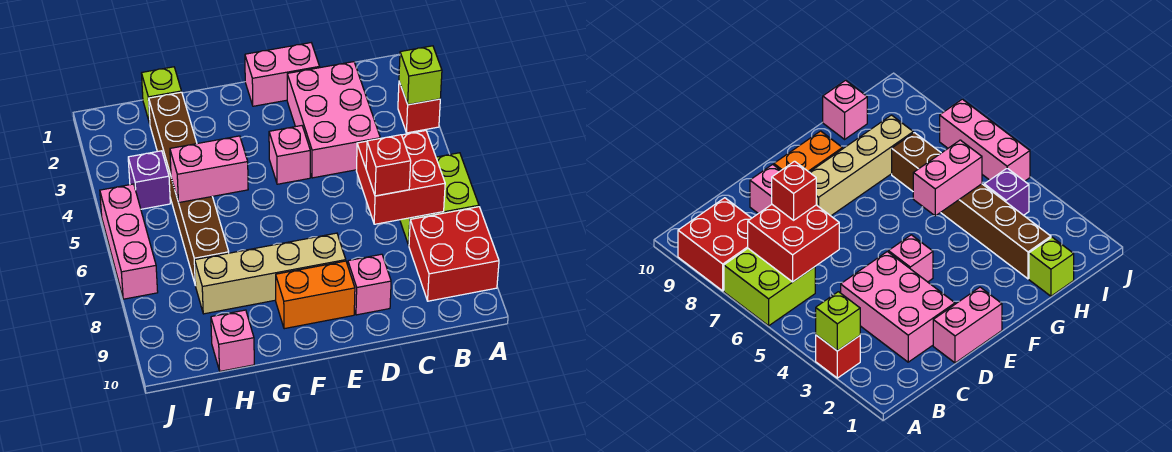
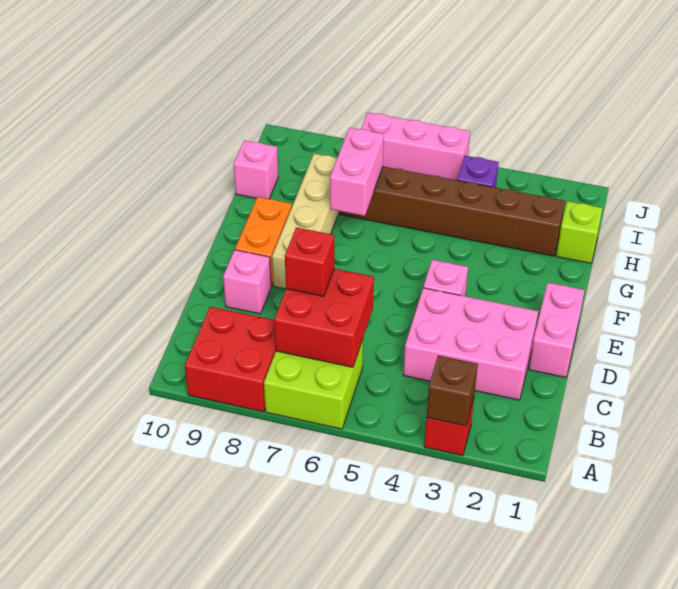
lime 1x1 brick [399,46,442,105] -> brown 1x1 brick [427,355,478,426]
pink 1x2 brick [170,136,248,203] -> pink 1x2 brick moved to [330,128,384,216]

